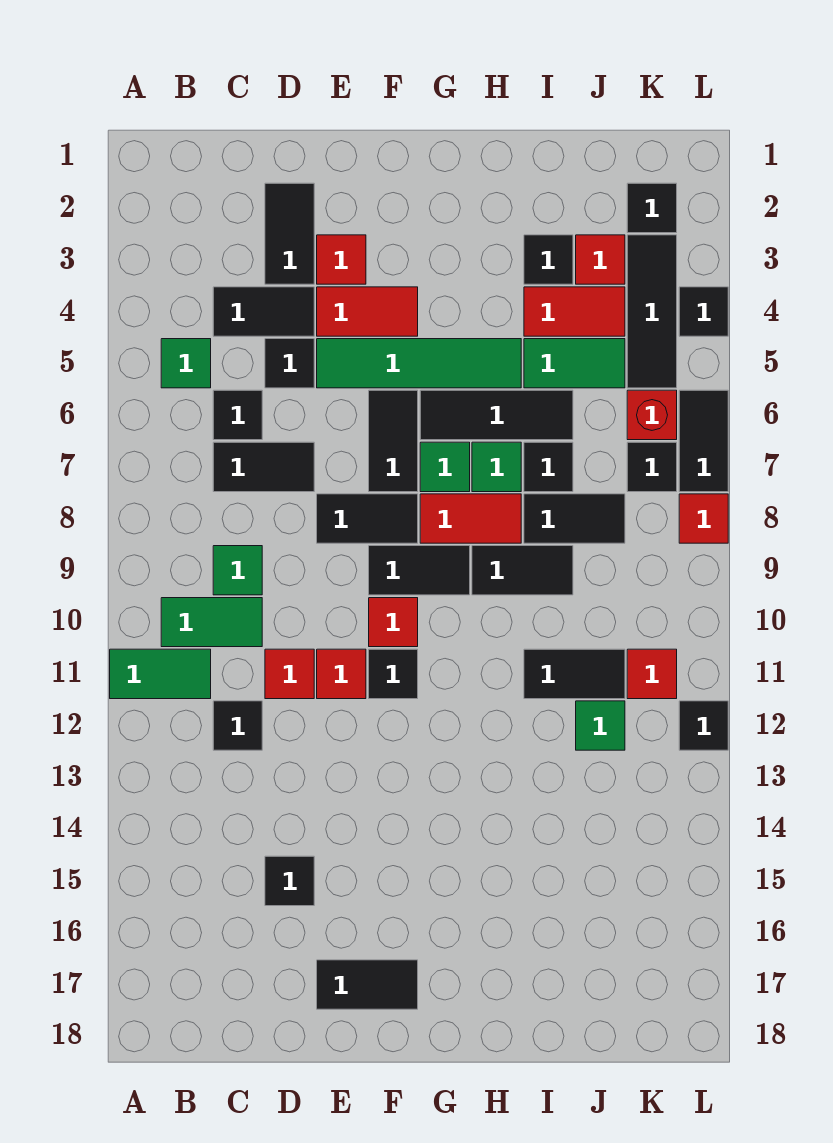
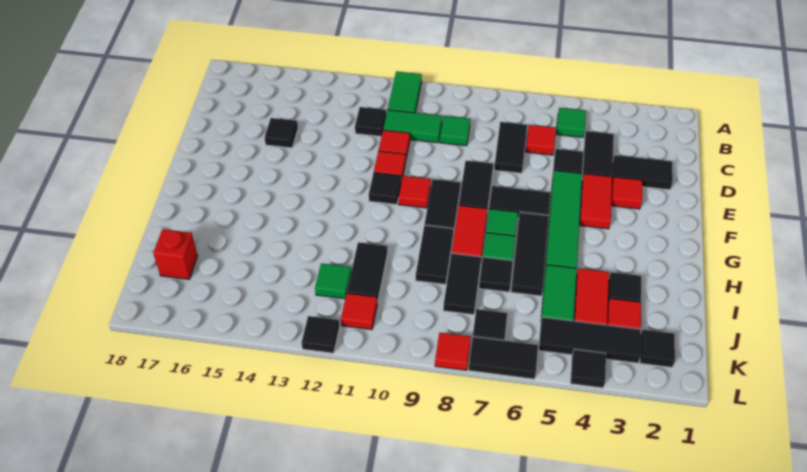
green 1x2 tile [161,598,262,647] -> green 1x2 tile turned to [383,110,442,143]
black 1x1 tile [213,390,262,440] -> red 1x1 tile [526,125,556,155]
black 1x2 tile [317,960,418,1009] -> none
red 1x1 brick [627,390,677,440] -> red 1x1 brick moved to [153,229,198,279]

